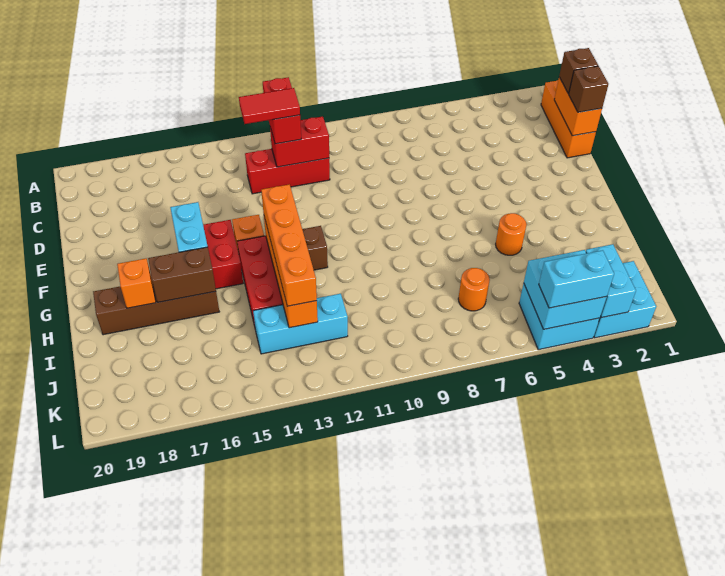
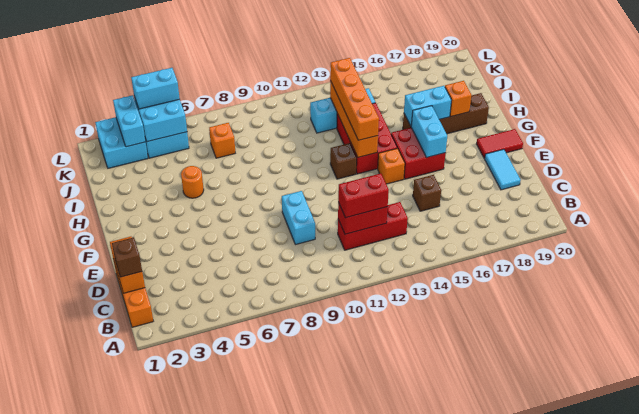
red 1x2 brick [263,77,301,144] -> red 1x2 brick turned to [338,173,389,218]
red 1x2 tile [239,88,300,124] -> red 1x2 tile moved to [477,129,523,158]
brown 1x1 brick [569,66,608,112] -> brown 1x1 brick moved to [413,175,441,211]
none -> cyan 1x2 brick [282,191,315,245]
none -> cyan 1x2 tile [484,149,521,190]
brown 1x2 brick [148,247,216,302] -> cyan 1x2 brick [404,86,452,126]
orange 1x1 round brick [458,268,490,311] -> orange 1x1 brick [209,123,235,158]

